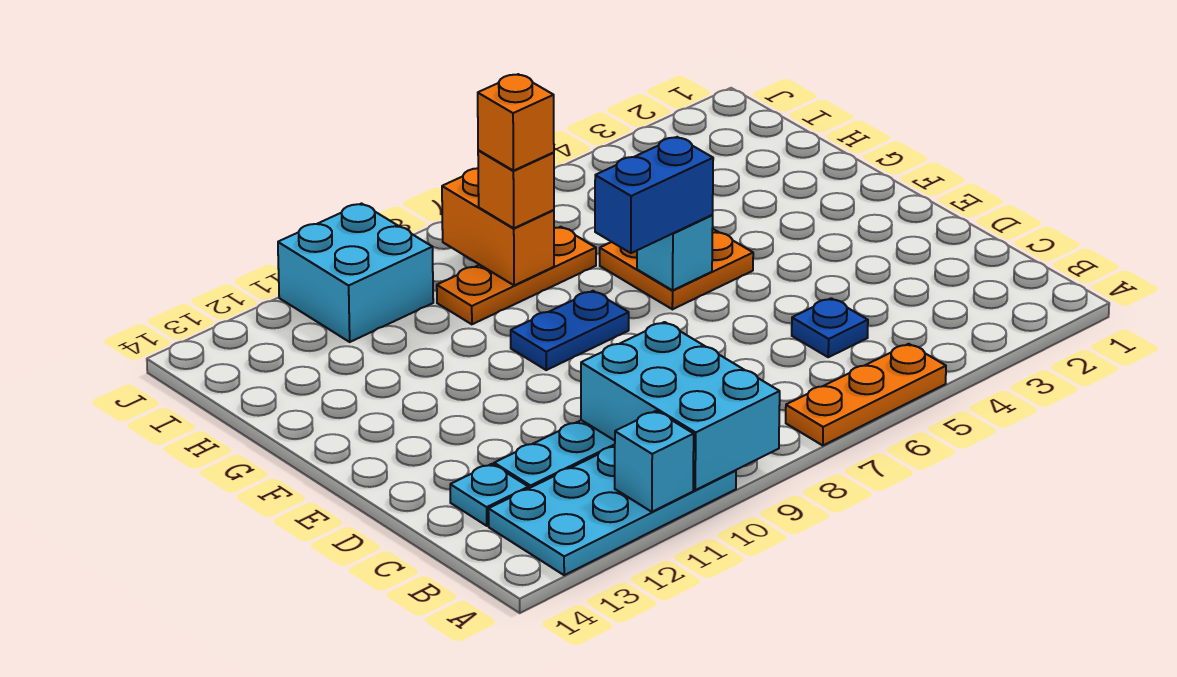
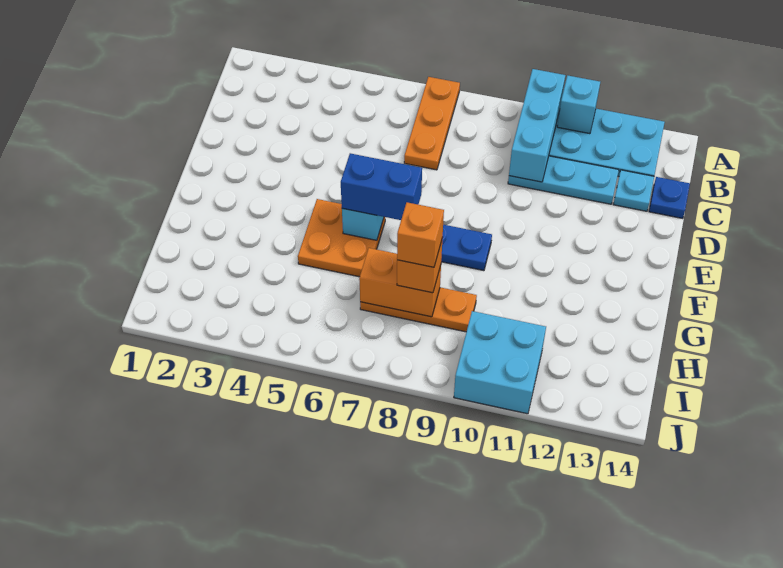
orange 1x3 plate [786,344,946,445] -> orange 1x3 plate turned to [404,77,460,170]
cyan 2x3 brick [581,322,780,490] -> cyan 1x3 brick [509,69,565,182]
blue 1x1 plate [792,298,868,357] -> blue 1x1 plate moved to [649,177,690,219]
orange 1x2 brick [442,168,554,285] -> orange 1x2 brick turned to [359,248,441,317]

